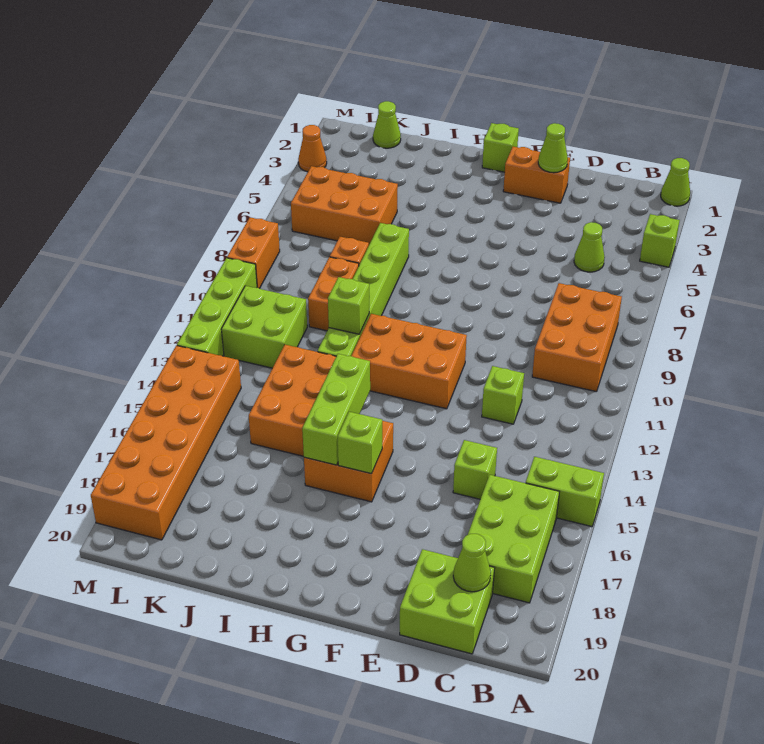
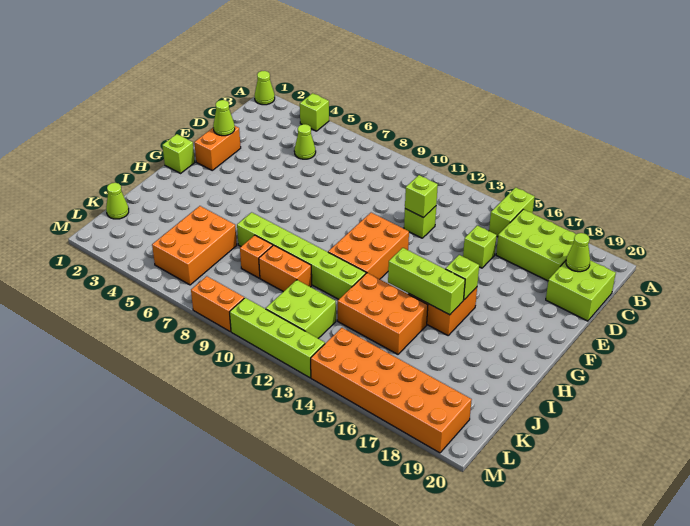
orange 2x3 brick [532,283,622,392] -> none
lime 1x1 brick [328,277,369,334] -> lime 1x1 brick moved to [405,175,438,218]
orange 1x1 cone [298,125,327,172] -> none

